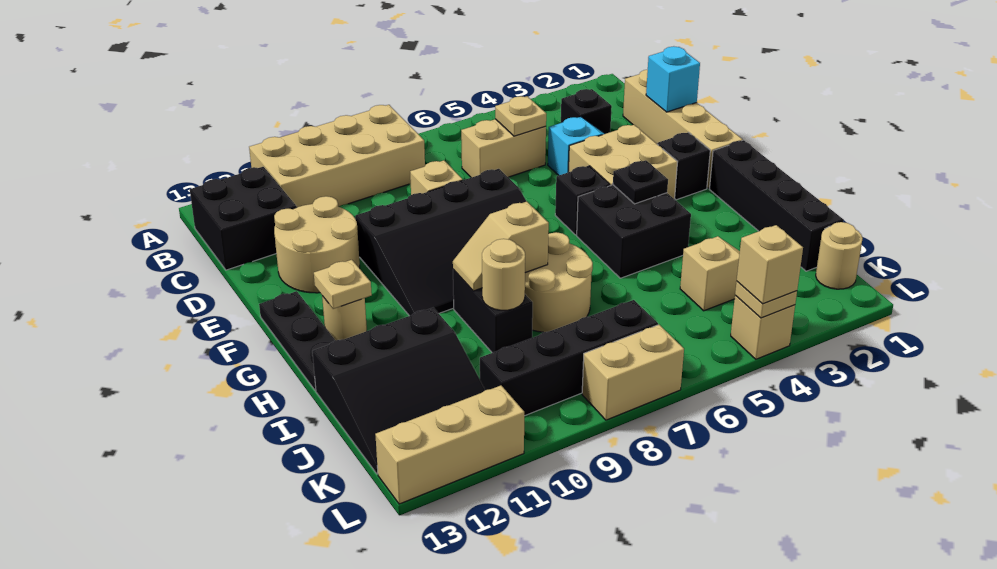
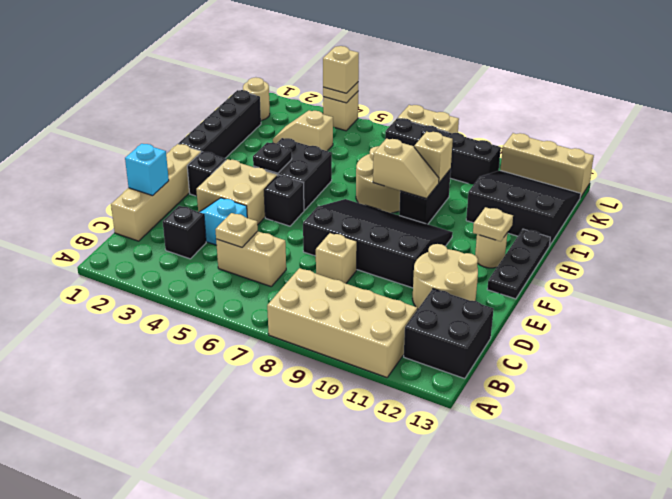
tan 1x1 round brick [482,239,525,310] -> tan 1x1 brick [414,131,453,182]

